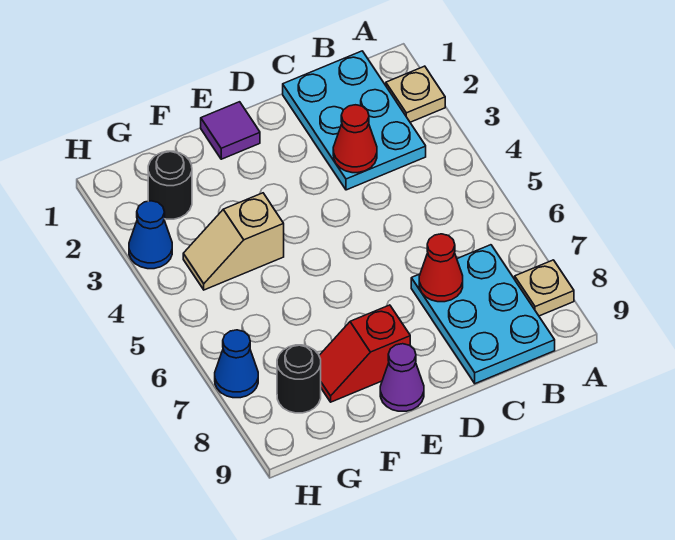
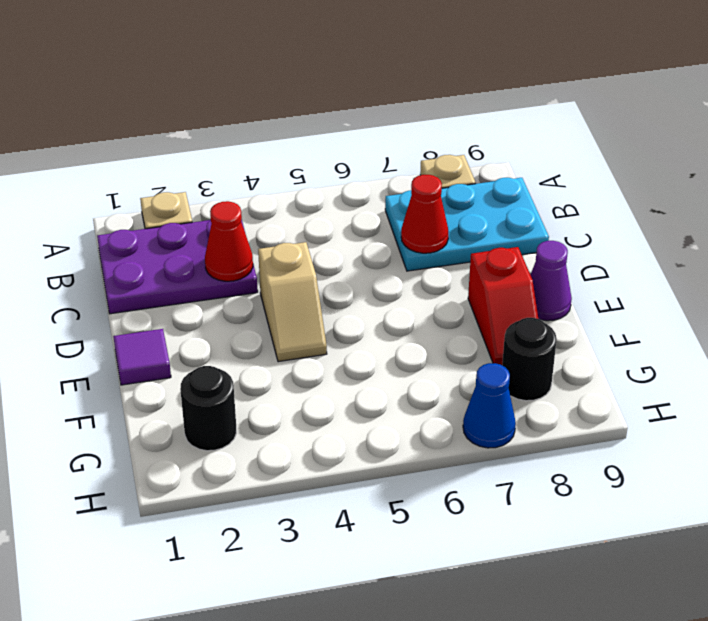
cyan 2x3 plate [283,51,426,190] -> purple 2x3 plate [97,220,258,314]
tan 1x2 slope [183,193,284,290] -> tan 1x2 slope moved to [258,242,327,362]
blue 1x1 cone [129,201,172,269] -> none

